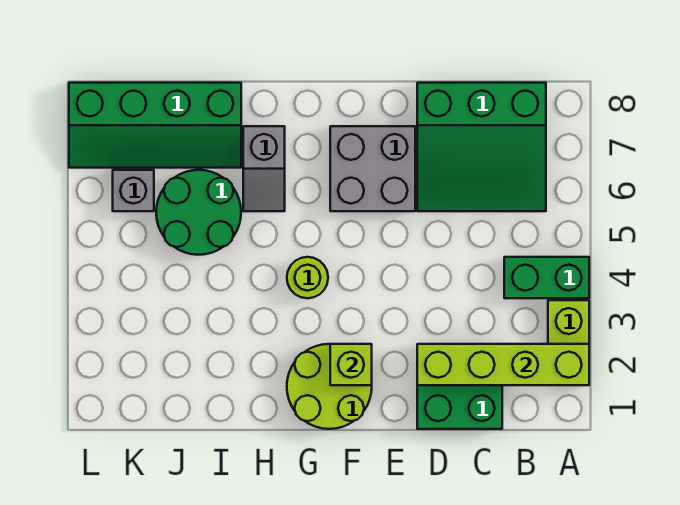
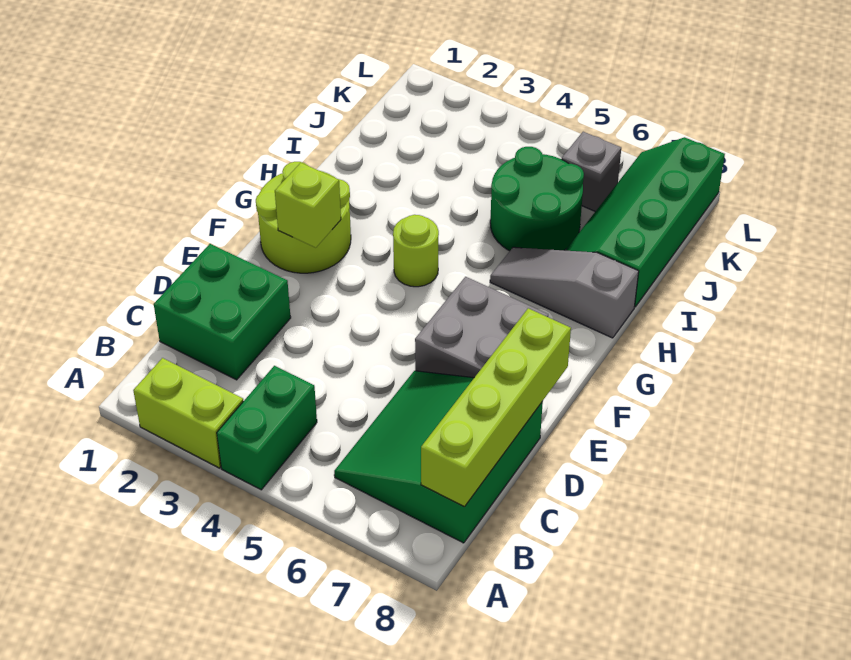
lime 1x4 brick [417,344,589,385] -> lime 1x4 brick moved to [421,308,571,507]
grey 1x2 slope [243,126,285,211] -> grey 1x3 slope [490,247,639,338]

